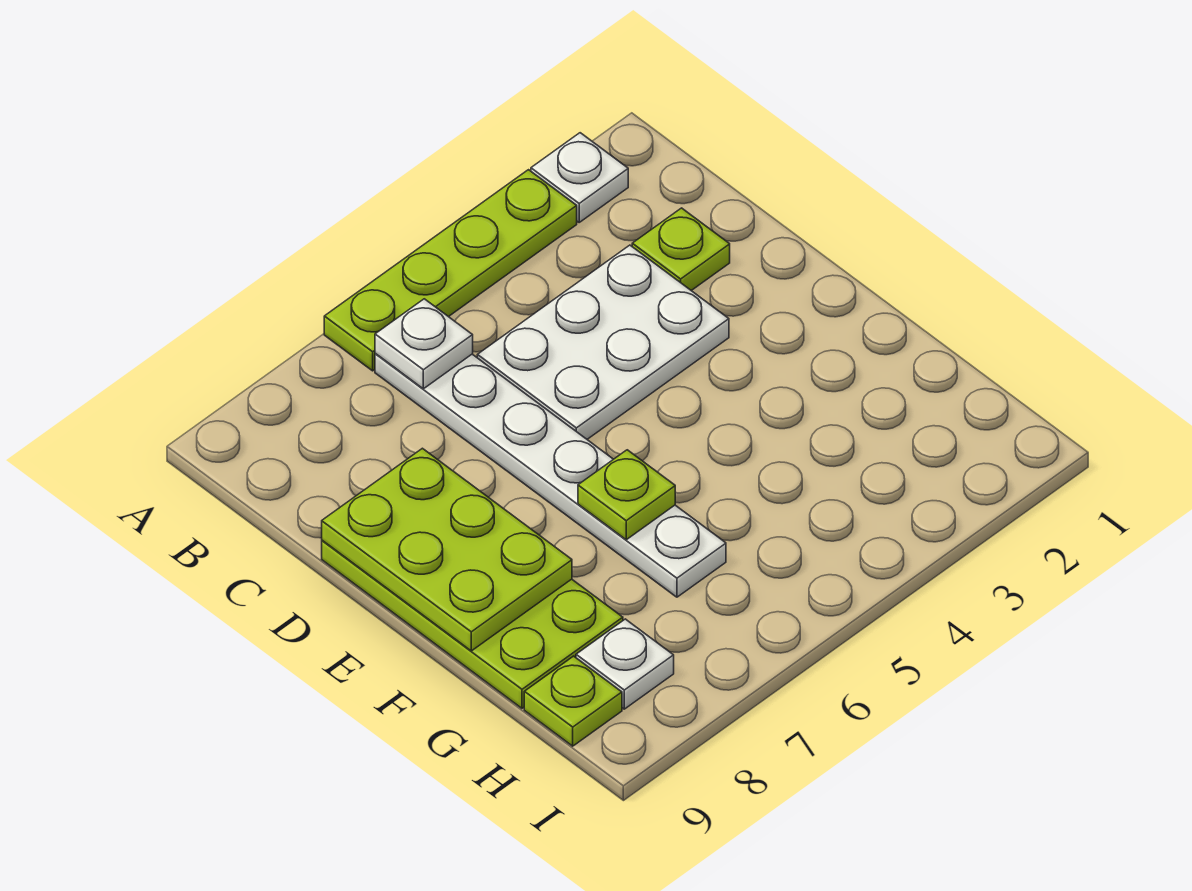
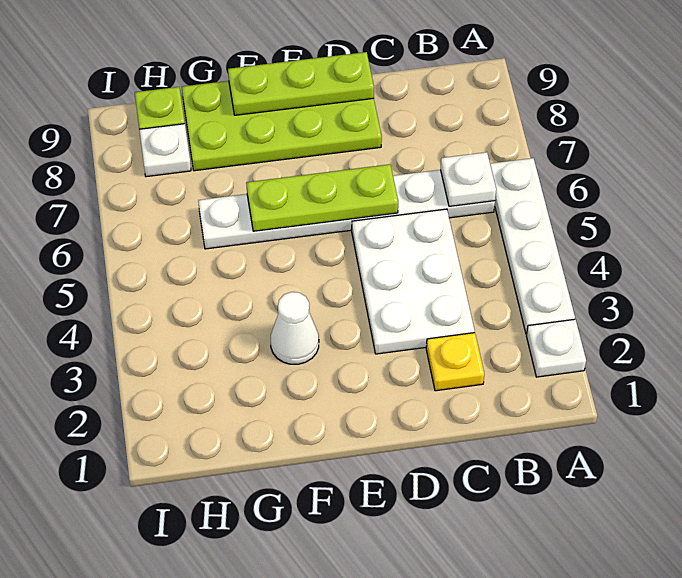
lime 1x4 plate [324,170,577,371] -> white 1x4 plate [490,158,575,334]
lime 1x1 plate [632,208,730,291] -> yellow 1x1 plate [426,333,484,391]
lime 2x3 plate [322,448,572,651] -> lime 1x3 plate [228,52,374,115]
none -> white 1x1 cone [271,292,319,364]
lime 1x1 plate [578,450,675,540] -> lime 1x3 plate [246,164,398,231]

